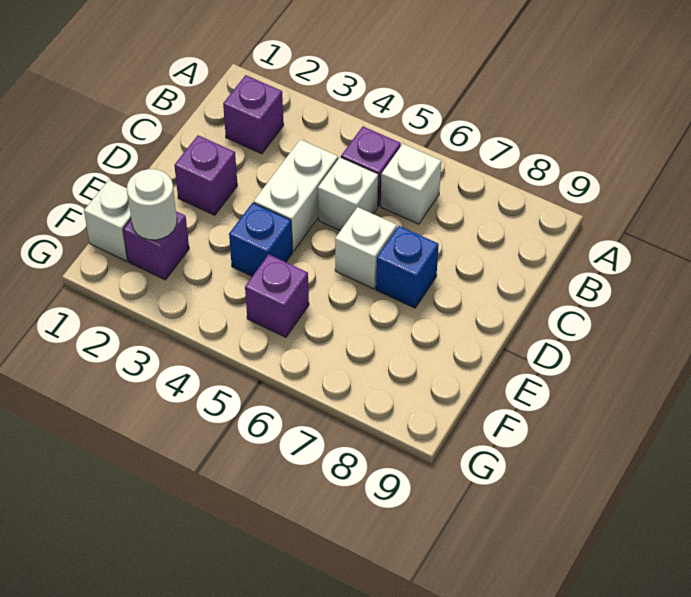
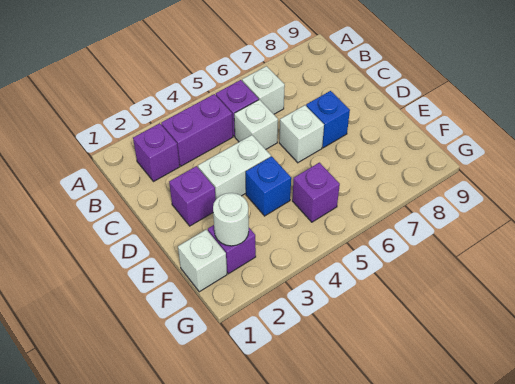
none -> purple 1x2 brick [161,94,233,166]
white 1x2 brick [254,140,338,251] -> white 1x2 brick turned to [198,135,271,199]

